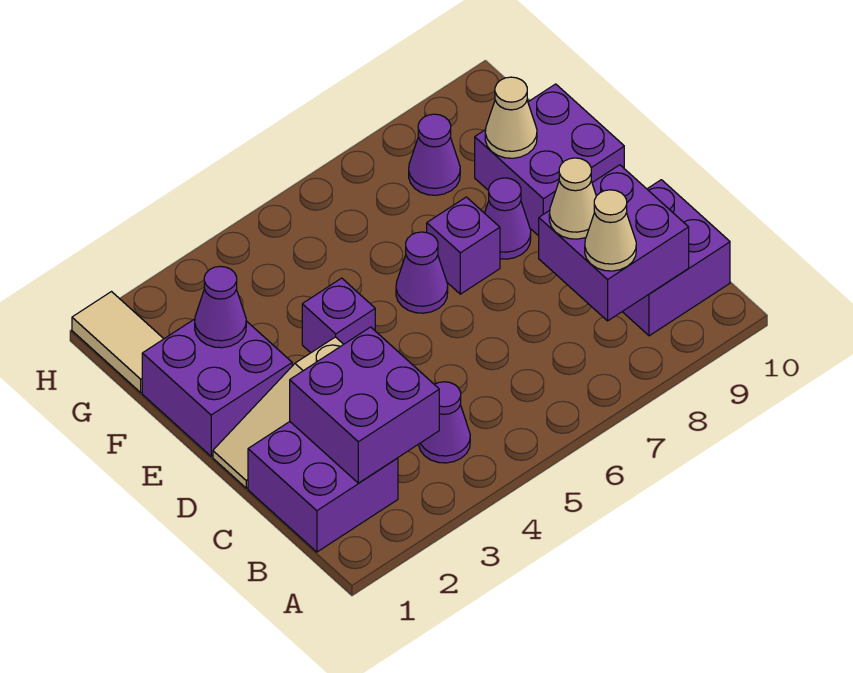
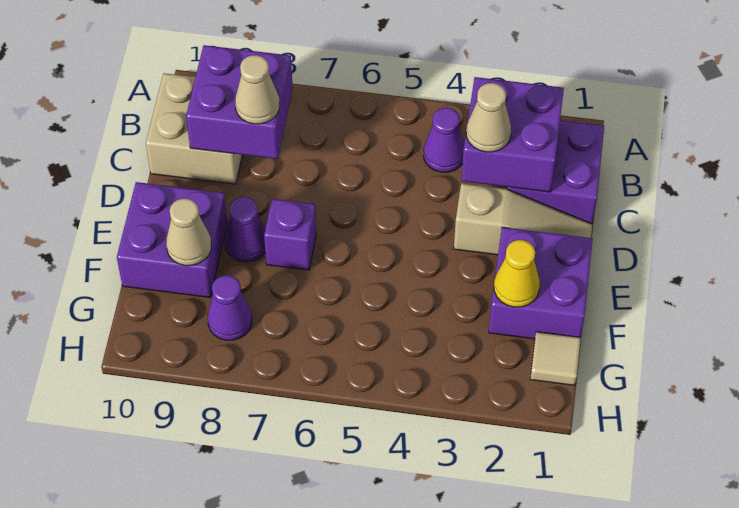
tan 1x1 cone [585,190,636,271] -> tan 1x1 cone moved to [466,83,511,152]
purple 2x2 brick [622,180,730,336] -> tan 2x2 brick [146,73,242,184]
purple 1x1 brick [302,278,375,353] -> none
purple 1x1 cone [396,232,448,313] -> none
purple 1x1 cone [195,266,246,348] -> yellow 1x1 cone [494,240,540,307]
tan 1x2 tile [72,292,164,392] -> tan 1x1 tile [530,332,581,385]

